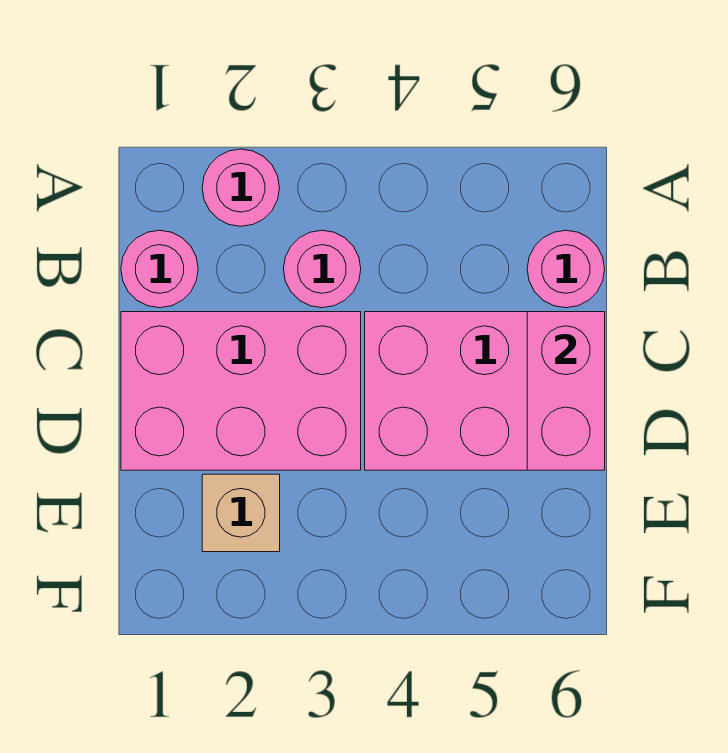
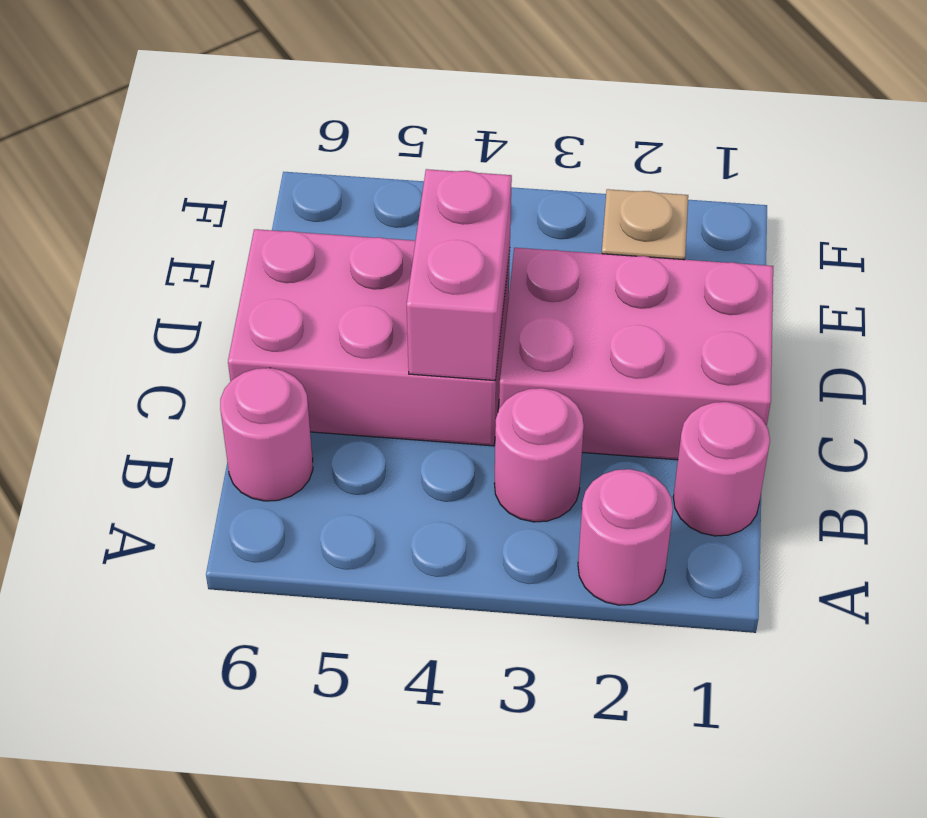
pink 1x2 brick [527,312,605,470] -> pink 1x2 brick moved to [407,169,512,381]

